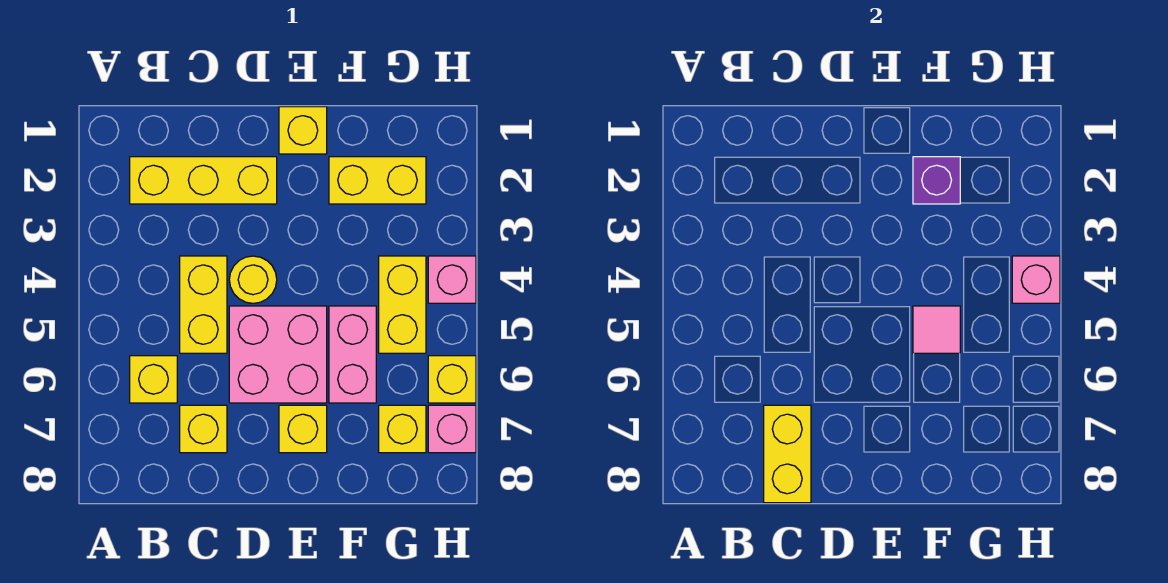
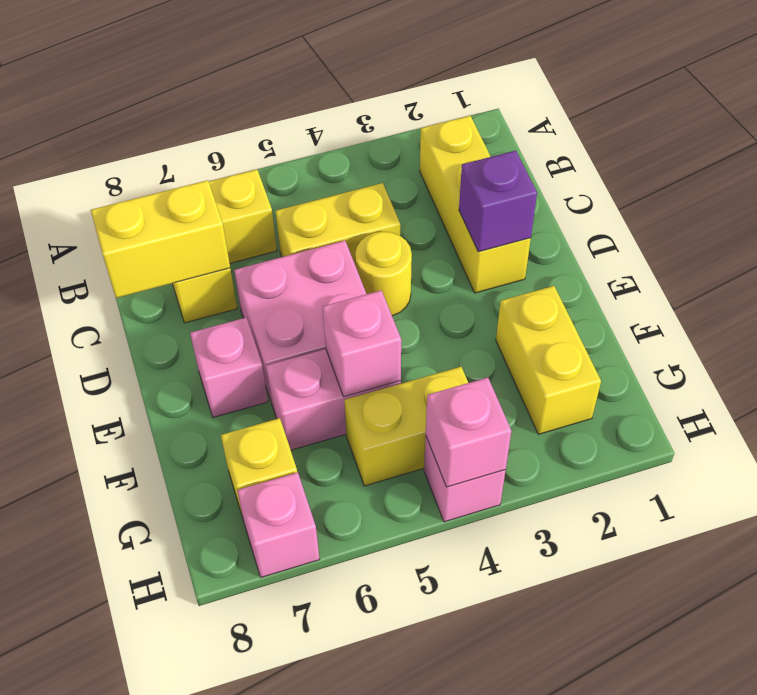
yellow 1x1 brick [279,107,327,154] -> none
yellow 1x1 brick [279,405,327,453] -> pink 1x1 brick [190,318,268,417]
purple 1x1 brick [913,157,960,204] -> purple 1x1 brick moved to [459,150,537,252]
pink 1x1 tile [913,306,960,353] -> pink 1x1 brick [323,291,401,397]
yellow 1x1 brick [428,356,476,403] -> none

